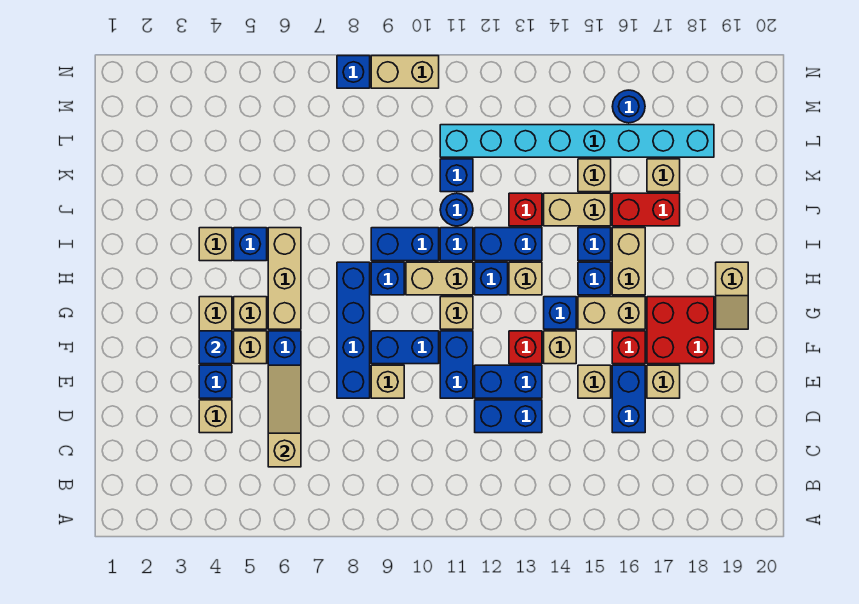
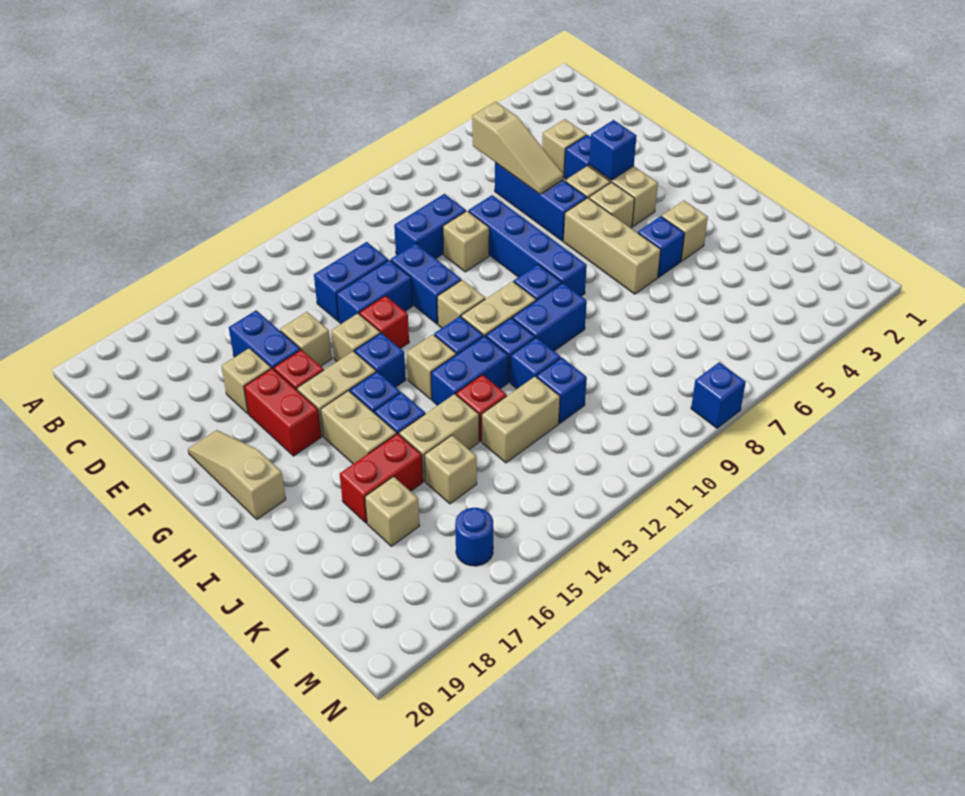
blue 1x2 brick [371,331,439,364] -> blue 1x2 brick moved to [394,194,466,259]
red 2x2 brick [647,297,714,364] -> red 1x2 brick [244,368,321,456]
tan 1x2 slope [716,262,748,329] -> tan 1x3 slope [188,430,286,519]
blue 1x1 round brick [440,193,473,226] -> blue 1x1 brick [510,338,561,389]
cyan 1x8 brick [440,125,714,157] -> none
tan 1x2 brick [371,56,439,88] -> tan 1x2 brick moved to [482,376,560,463]

